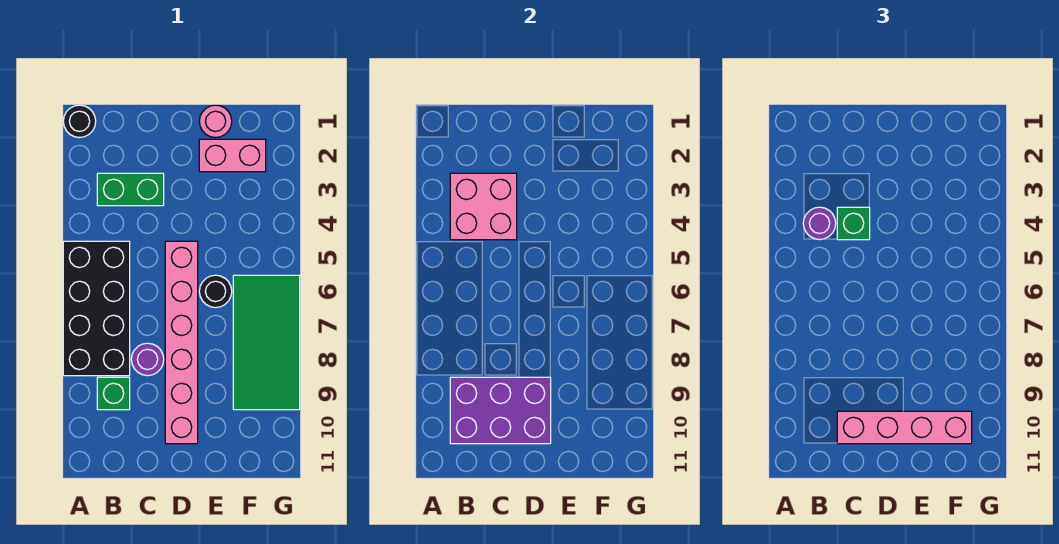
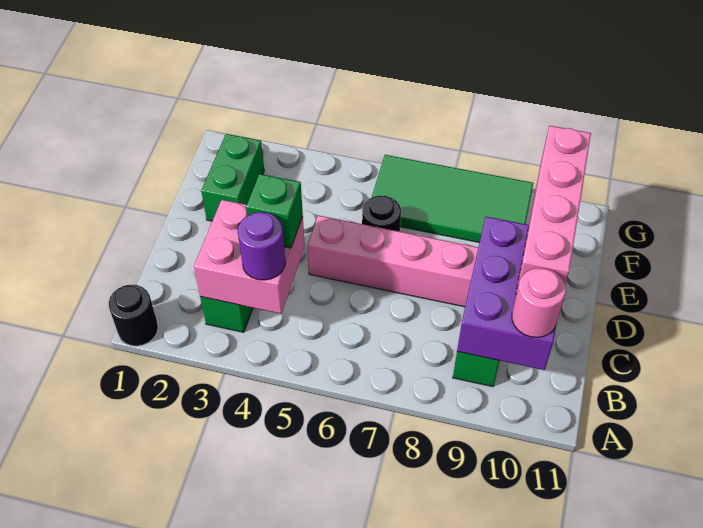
black 2x4 brick [63,241,130,376] -> none
purple 1x1 round brick [131,343,164,376] -> none
pink 1x1 round brick [199,105,232,138] -> pink 1x1 round brick moved to [512,268,566,337]
pink 1x2 brick [199,139,266,172] -> green 1x2 brick [201,134,264,221]

